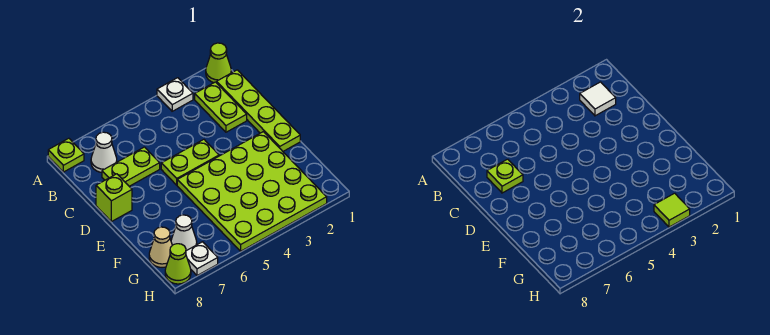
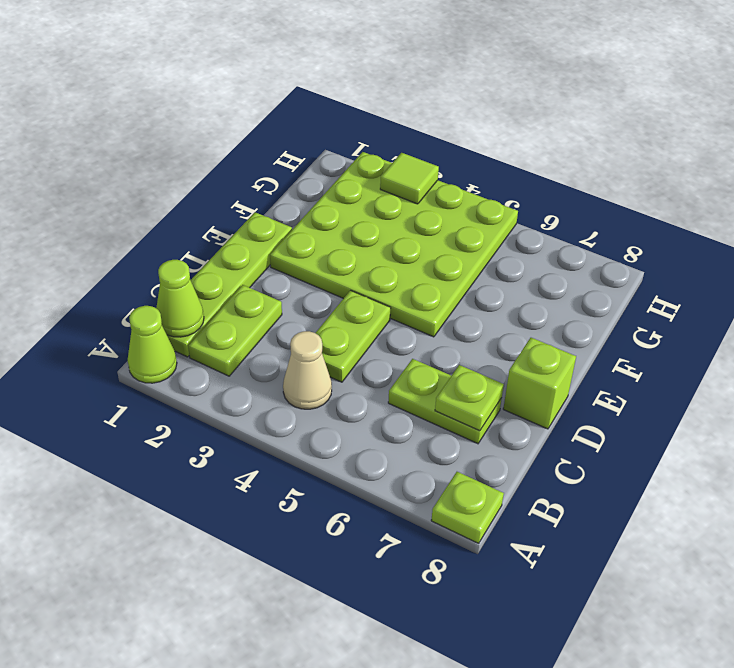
white 1x1 plate [157,78,193,111] -> none
white 1x1 tile [580,82,616,116] -> none
white 1x1 cone [91,132,117,172] -> none
lime 1x2 plate [161,139,219,185] -> lime 1x2 plate turned to [316,290,391,382]
white 1x1 cone [171,215,197,251] -> none
tan 1x1 cone [149,227,172,267] -> tan 1x1 cone moved to [283,331,332,409]
white 1x1 plate [186,242,218,276] -> none
lime 1x1 cone [165,244,191,284] -> lime 1x1 cone moved to [156,260,204,337]

